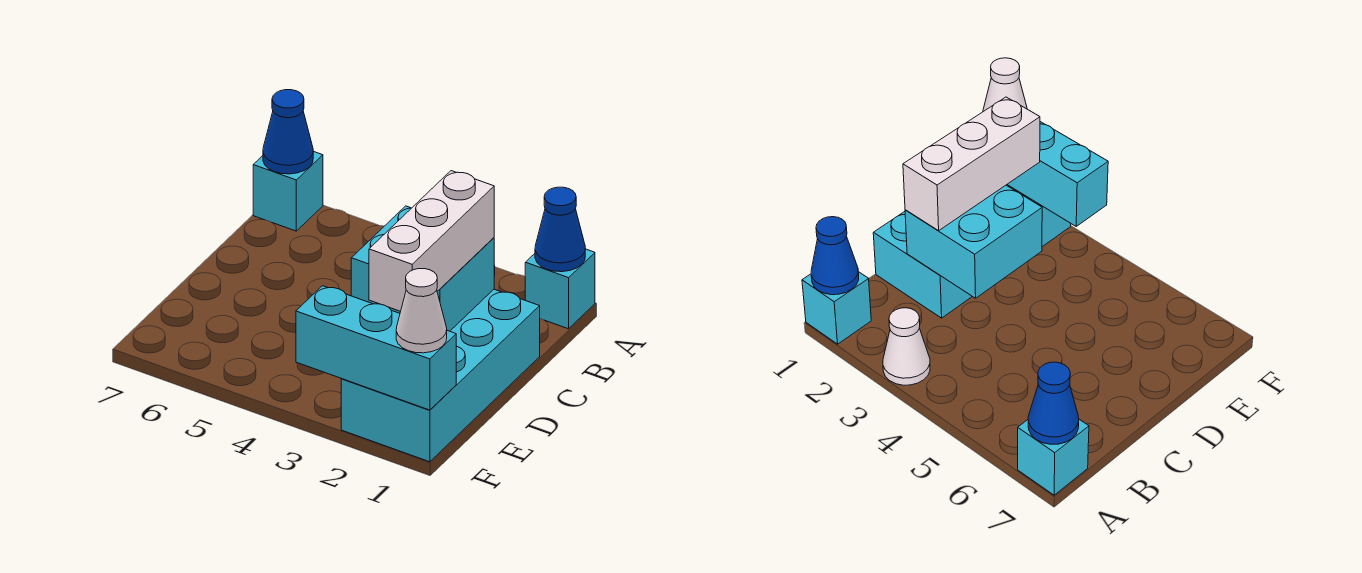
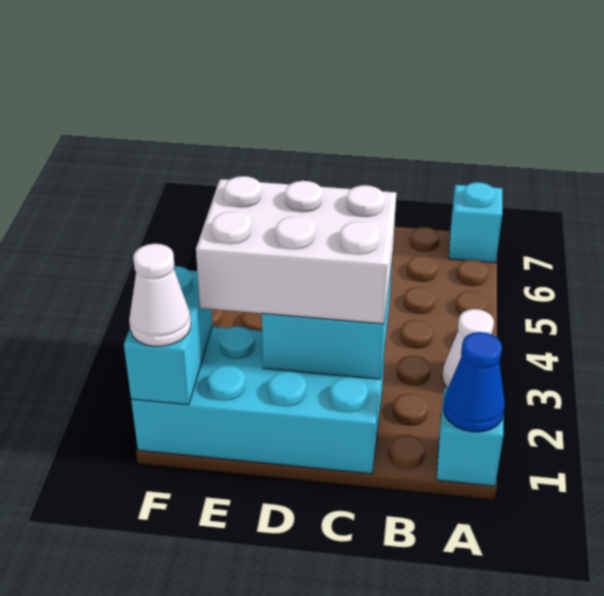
blue 1x1 cone [263,90,313,174] -> none
white 1x3 brick [369,171,494,311] -> white 2x3 brick [196,176,396,324]
cyan 1x3 brick [296,286,456,410] -> cyan 1x2 brick [124,266,212,405]

